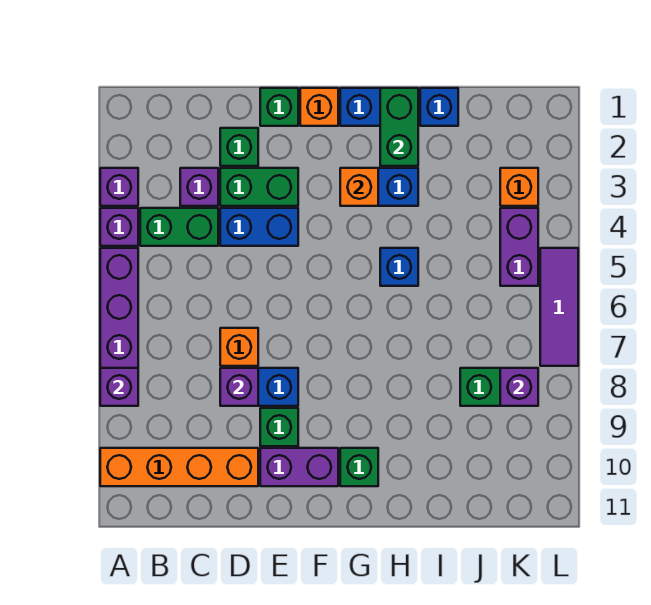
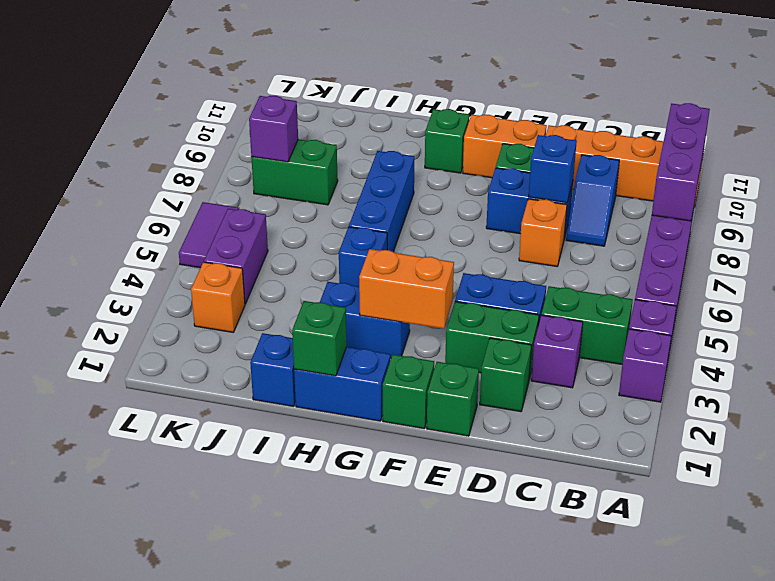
purple 1x1 brick [100,368,138,406] -> purple 1x3 brick [652,103,710,221]
none -> blue 1x2 slope [566,155,619,246]
purple 1x1 brick [220,368,258,406] -> blue 1x1 brick [529,135,577,203]
purple 1x2 brick [260,448,338,486] -> orange 1x2 brick [463,115,547,178]
orange 1x1 brick [300,88,338,126] -> green 1x1 brick [383,354,434,429]
orange 1x1 brick [340,168,378,206] -> orange 1x2 brick [359,249,454,329]
green 1x2 brick [380,88,418,166] -> green 1x1 brick [292,301,347,376]
none -> blue 1x3 brick [349,151,414,252]
purple 1x3 tile [540,248,578,366] -> purple 1x2 tile [179,202,239,268]

